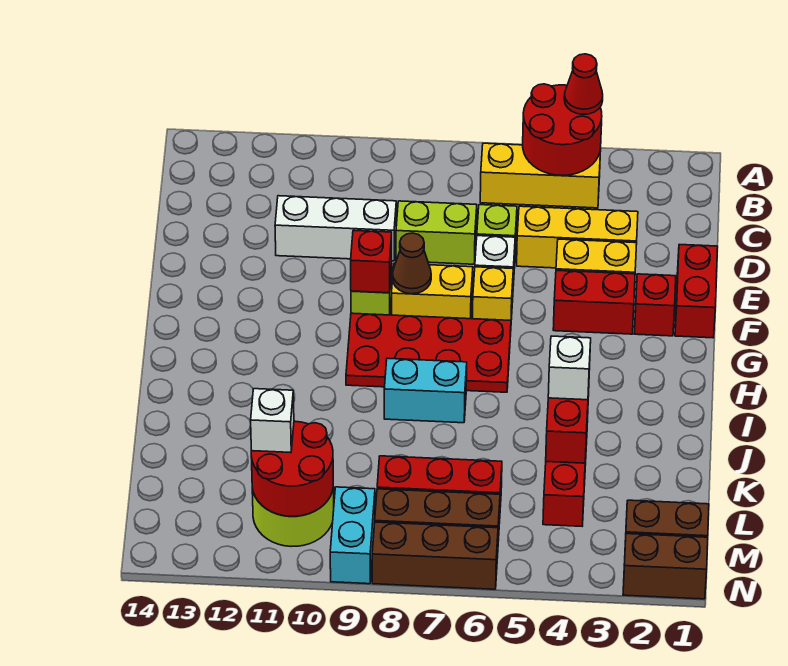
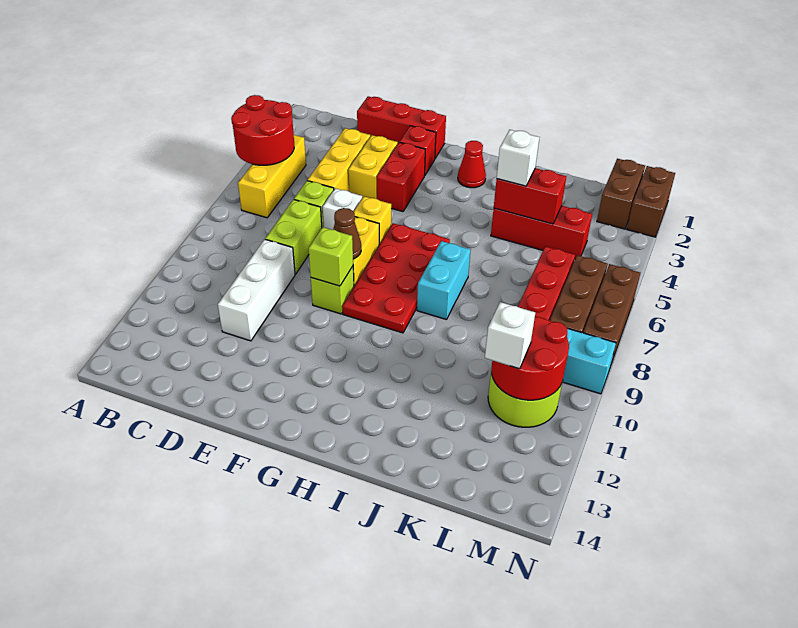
red 1x1 cone [564,54,603,114] -> red 1x1 cone moved to [458,141,486,188]
red 1x2 brick [675,245,718,338] -> red 1x3 brick [357,96,446,158]
red 1x1 brick [351,230,392,293] -> lime 1x1 brick [309,227,353,286]

